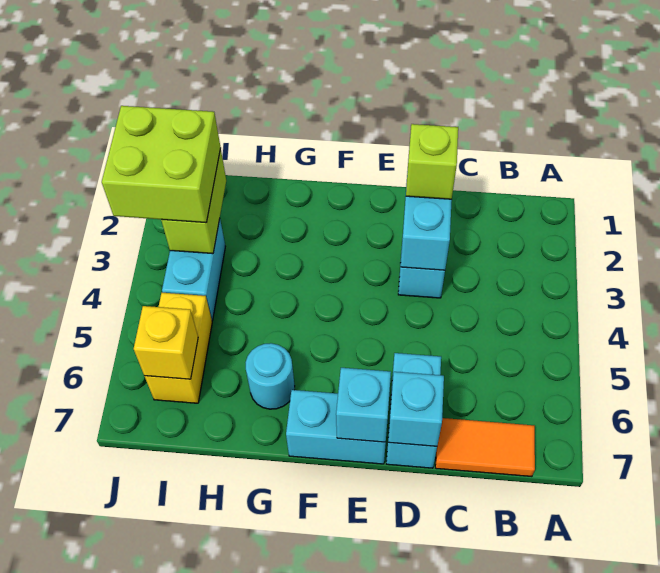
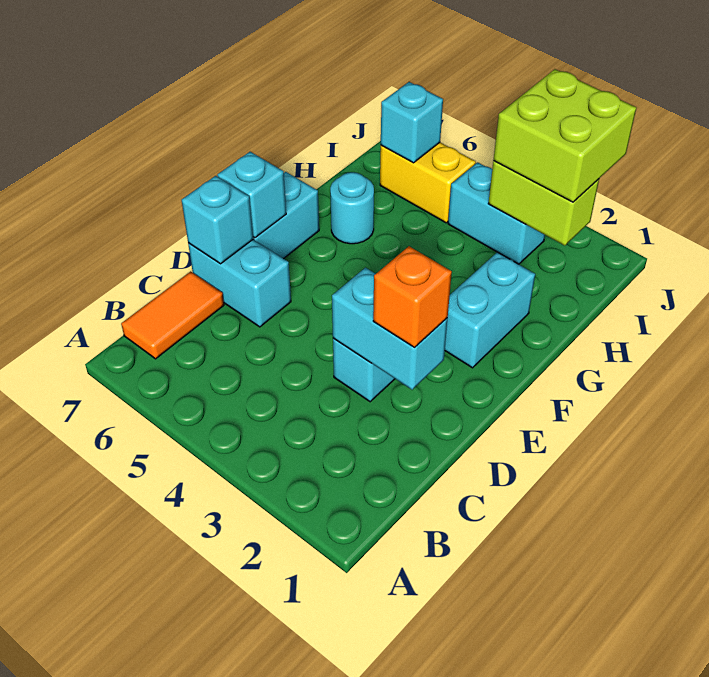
lime 1x1 brick [406,124,458,199] -> orange 1x1 brick [373,246,452,347]
none -> cyan 1x2 brick [445,252,535,368]
yellow 1x1 brick [134,306,198,379] -> cyan 1x1 brick [381,82,443,163]

